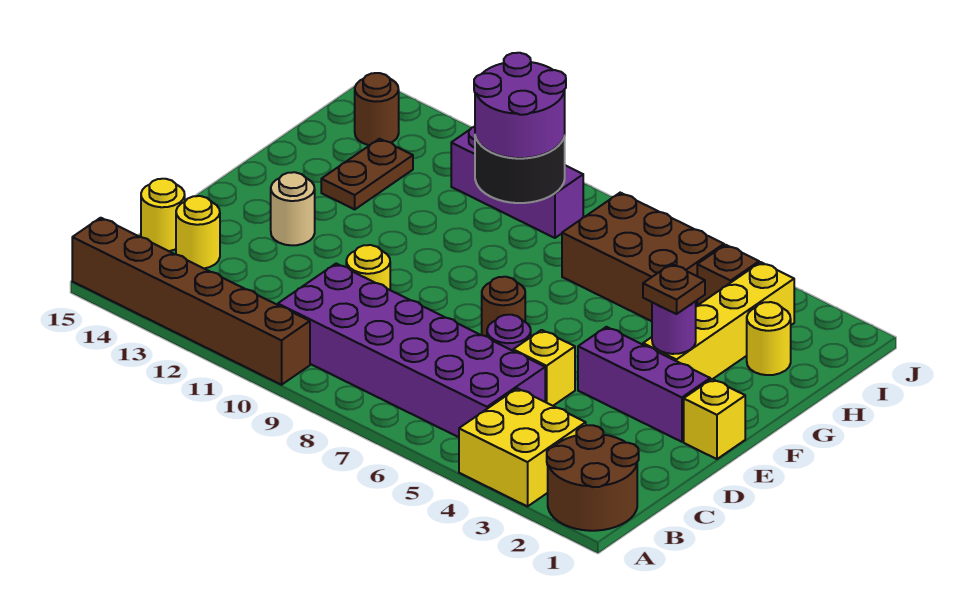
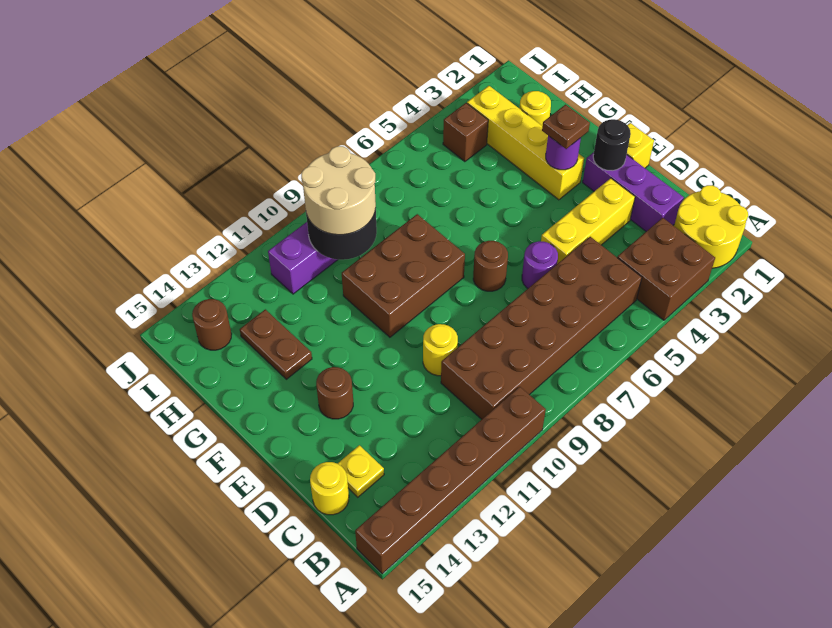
brown 2x2 round brick [547,425,639,531] -> yellow 2x2 round brick [674,185,748,268]
yellow 2x2 brick [459,388,586,506] -> brown 2x2 brick [617,218,715,320]
purple 2x6 brick [278,264,545,437] -> brown 2x6 brick [441,237,642,419]
yellow 1x1 round brick [176,196,220,268] -> yellow 1x1 plate [338,445,384,497]
yellow 1x1 brick [513,330,575,406] -> yellow 1x3 brick [541,178,635,264]
purple 1x3 brick [578,327,710,442] -> purple 1x3 brick turned to [583,152,684,231]
none -> black 1x1 round brick [593,119,631,171]
tan 1x1 round brick [271,172,315,245] -> brown 1x1 round brick [316,367,353,419]
brown 2x3 brick [562,193,724,321] -> brown 2x3 brick moved to [342,214,465,337]
purple 2x2 round brick [474,53,566,158] -> tan 2x2 round brick [301,146,376,235]

